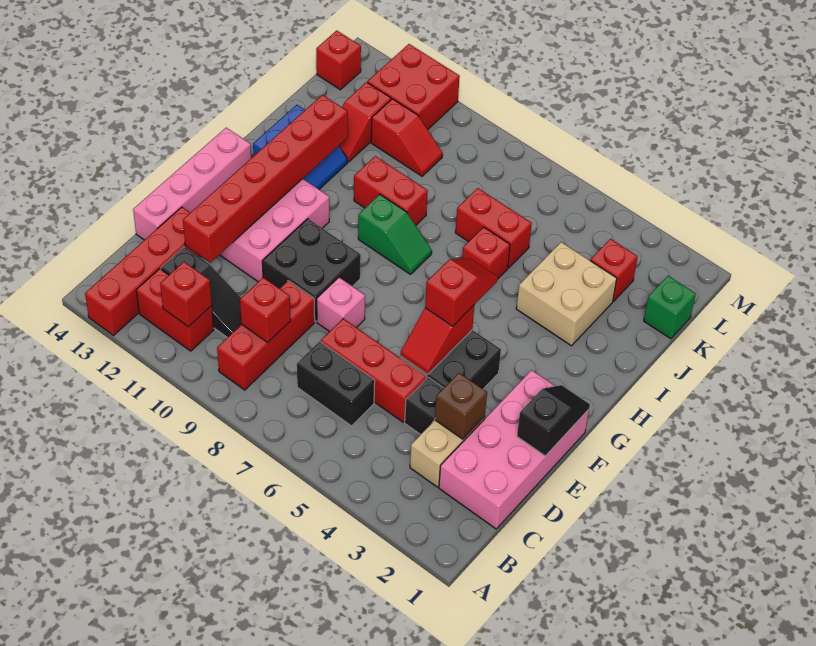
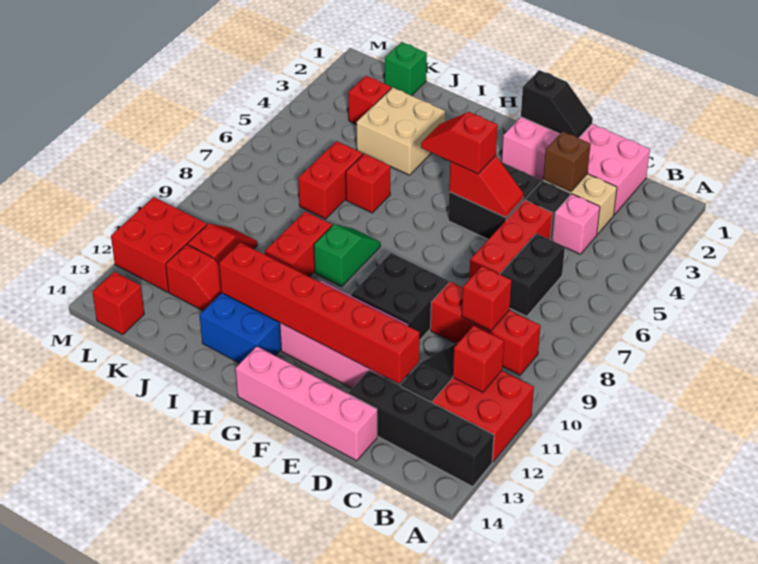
red 1x4 brick [85,207,201,336] -> black 1x4 brick [349,371,494,487]
red 1x2 brick [136,269,214,351] -> red 2x2 brick [432,371,534,462]
black 1x2 slope [517,385,590,456] -> black 1x2 slope turned to [521,70,593,138]
pink 1x1 brick [317,277,365,332] -> pink 1x1 brick moved to [552,194,600,254]

